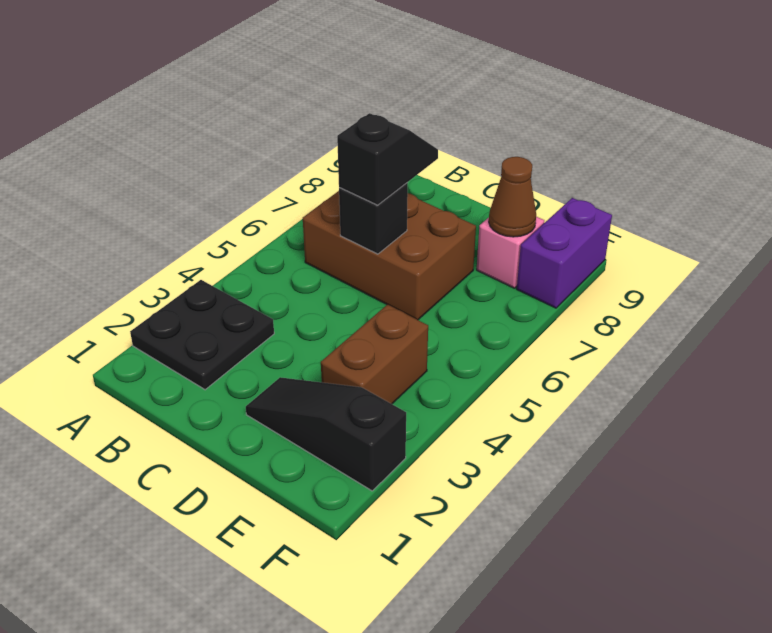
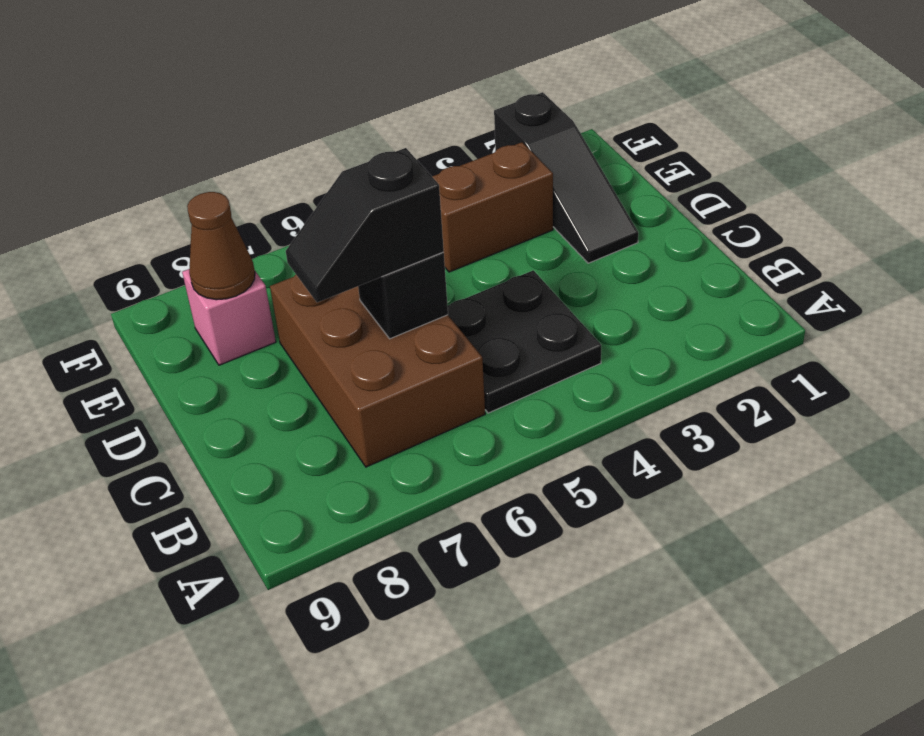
black 2x2 plate [130,280,274,390] -> black 2x2 plate moved to [448,270,601,413]
purple 1x2 brick [517,198,612,308] -> none

